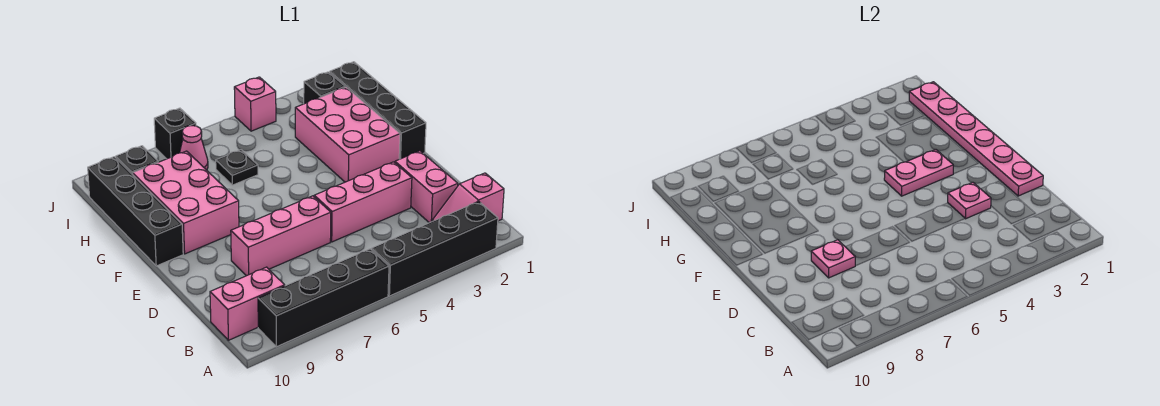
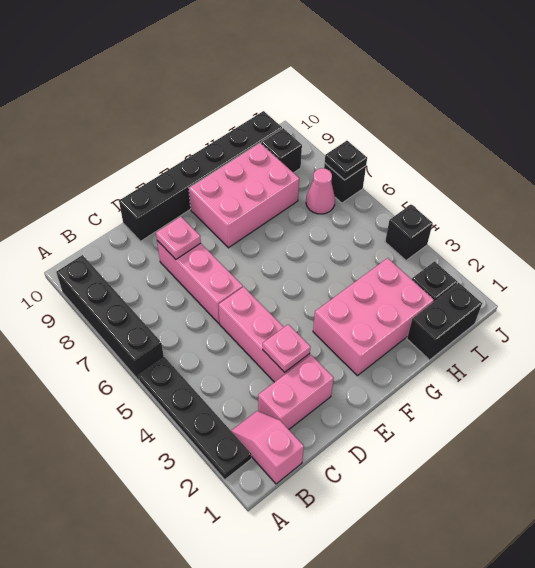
black 1x4 brick [372,201,498,296] -> black 1x4 plate [138,357,251,480]
pink 1x2 brick [210,267,285,340] -> none
pink 1x6 plate [909,82,1043,196] -> none
black 1x4 brick [330,62,426,159] -> black 1x2 brick [407,283,482,360]
pink 1x2 plate [884,150,953,196] -> none
black 1x4 brick [88,157,183,266] -> black 1x6 brick [119,111,282,241]
black 1x1 plate [216,150,258,185] -> black 1x1 plate moved to [325,141,367,180]
pink 1x1 brick [234,77,276,131] -> black 1x1 brick [385,205,433,260]

